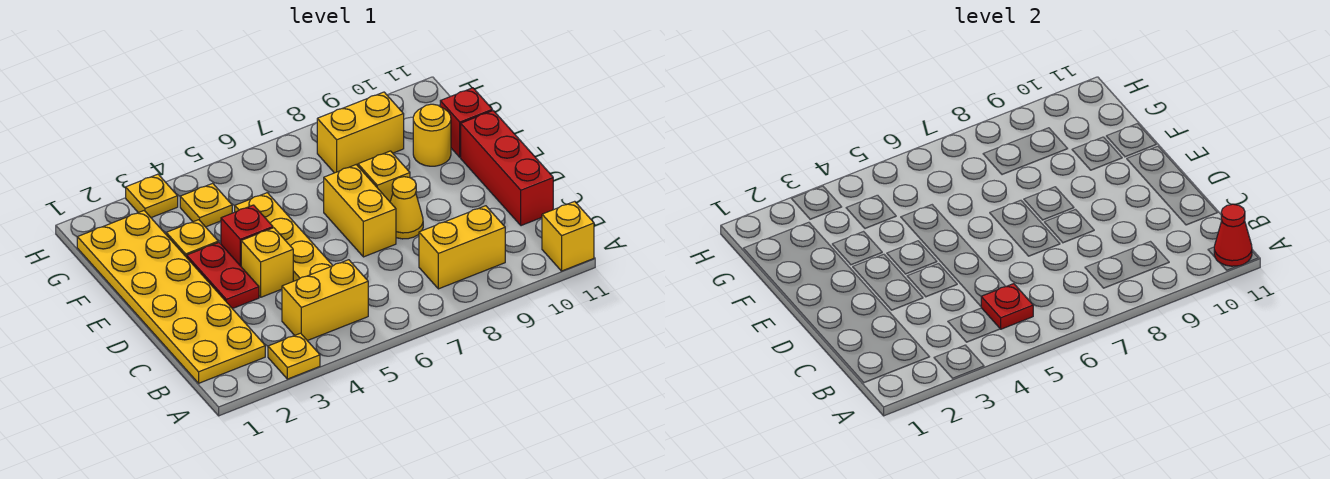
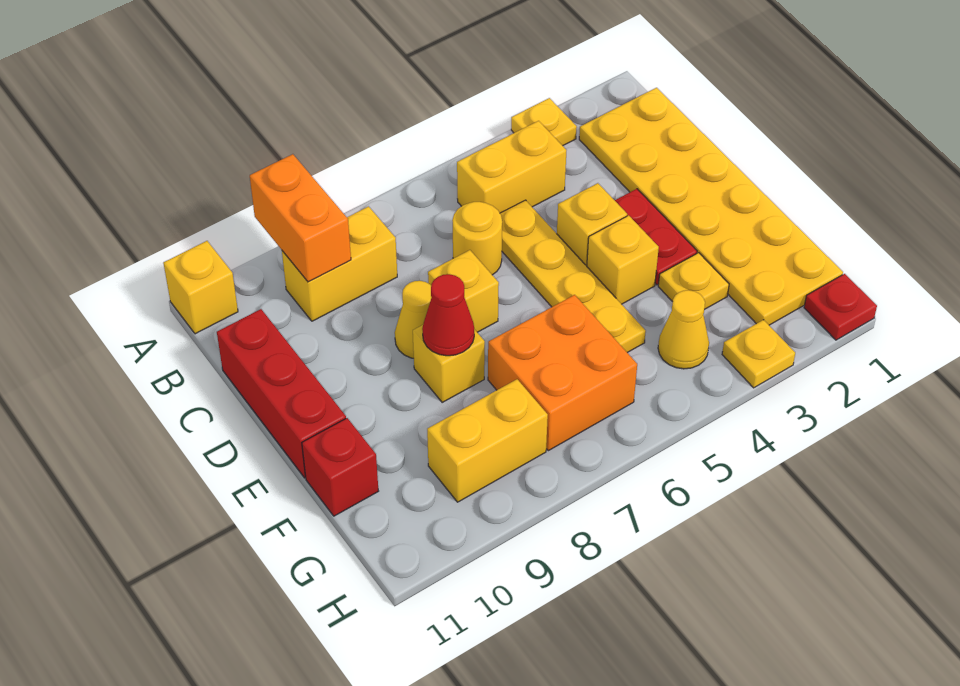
none -> orange 1x2 brick [250,154,351,282]
red 1x1 cone [1214,204,1252,266] -> red 1x1 cone moved to [422,274,474,356]
red 1x1 plate [981,284,1033,329] -> red 1x1 plate moved to [804,274,877,340]
yellow 1x2 brick [324,165,396,257] -> yellow 1x1 brick [428,250,499,332]
red 1x1 brick [221,205,273,266] -> yellow 1x1 brick [587,215,659,304]
none -> orange 2x2 brick [488,295,637,451]
yellow 1x1 round brick [413,104,451,166] -> yellow 1x1 round brick moved to [452,202,502,275]
yellow 1x1 plate [180,183,232,227] -> yellow 1x1 cone [658,290,709,369]

